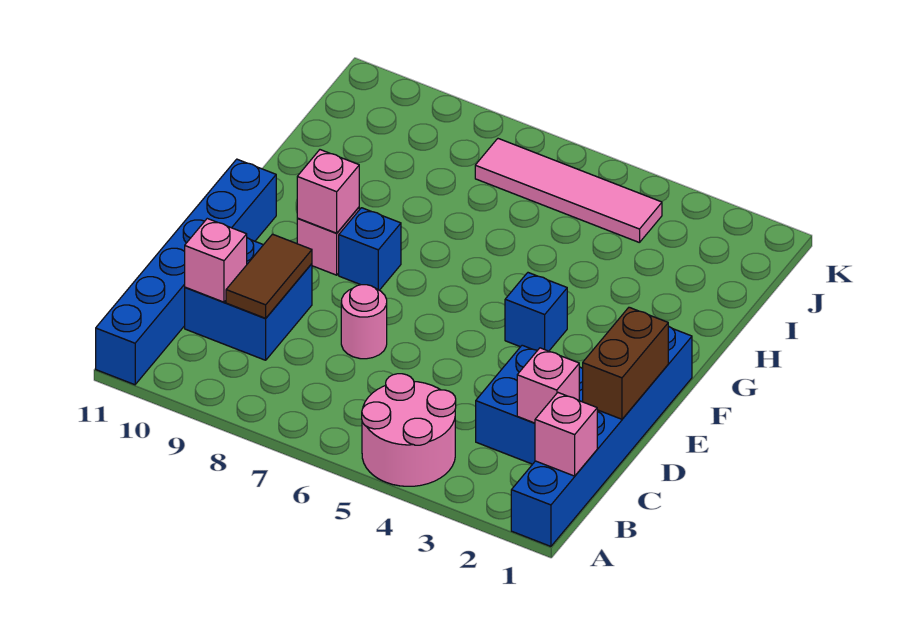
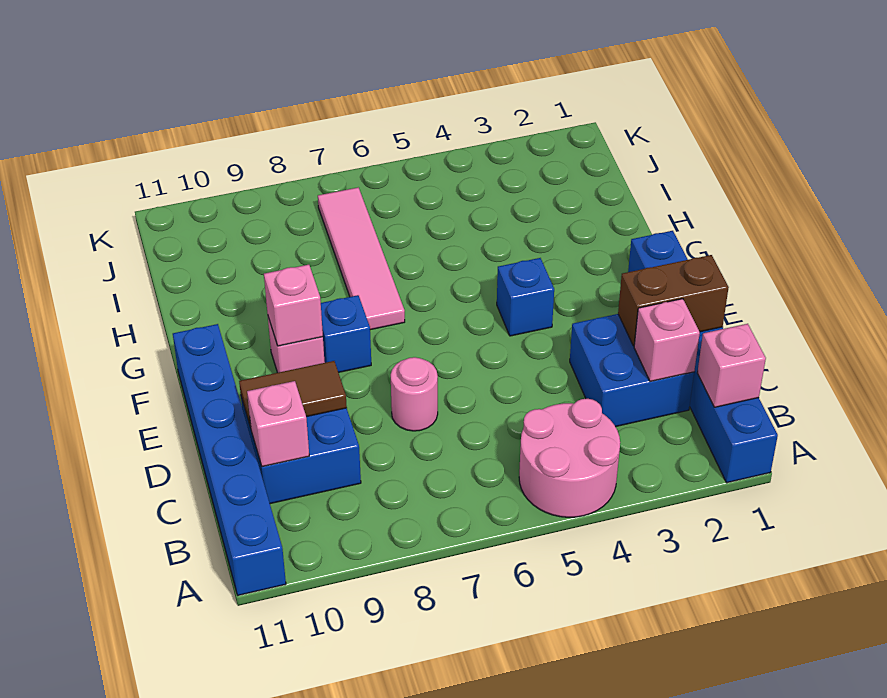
brown 1x2 tile [226,234,312,318] -> brown 1x2 tile turned to [239,361,347,428]
brown 1x2 brick [582,307,668,419] -> brown 1x2 brick turned to [618,255,729,346]
pink 1x4 tile [475,139,662,243] -> pink 1x4 tile turned to [318,187,405,330]

